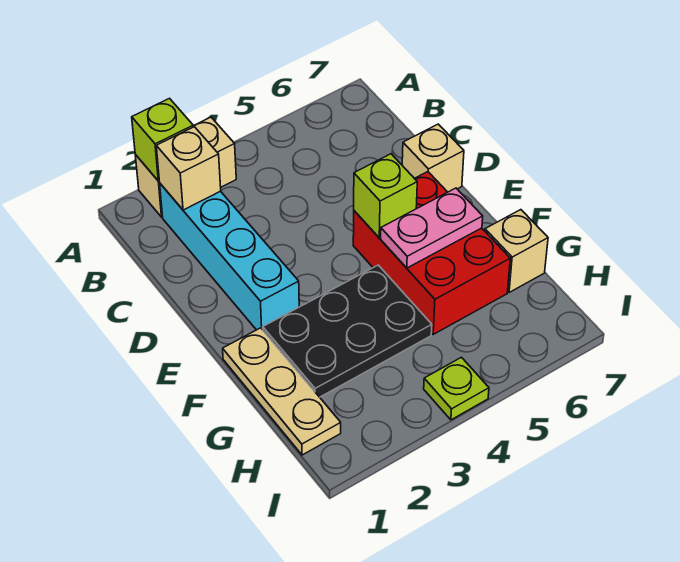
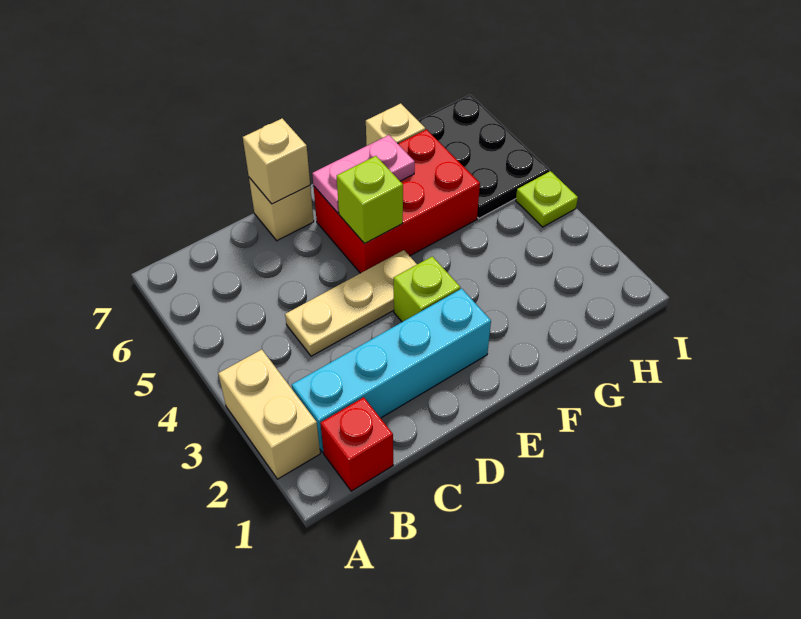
lime 1x1 brick [132,98,193,181] -> lime 1x1 brick moved to [394,256,460,322]
none -> red 1x1 brick [320,397,393,491]
tan 1x1 brick [156,127,221,210] -> tan 1x1 brick moved to [243,118,310,204]
tan 1x3 plate [223,328,341,455] -> tan 1x3 plate moved to [285,250,417,356]
black 2x3 plate [263,265,432,397] -> black 2x3 plate moved to [418,95,549,218]
pink 1x2 plate [381,188,483,268] -> pink 1x2 plate turned to [312,135,415,213]

